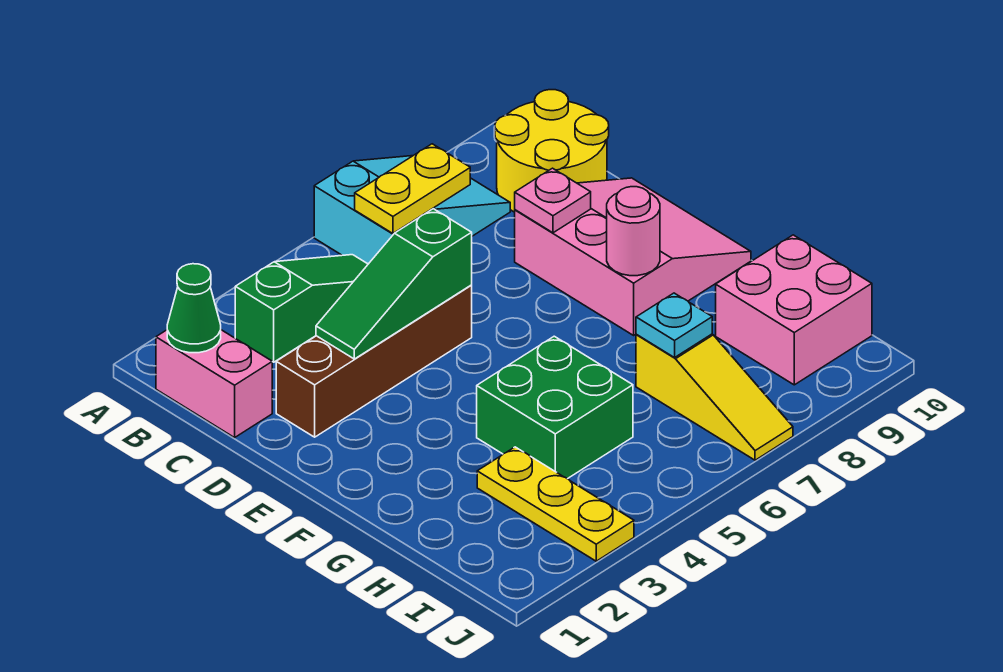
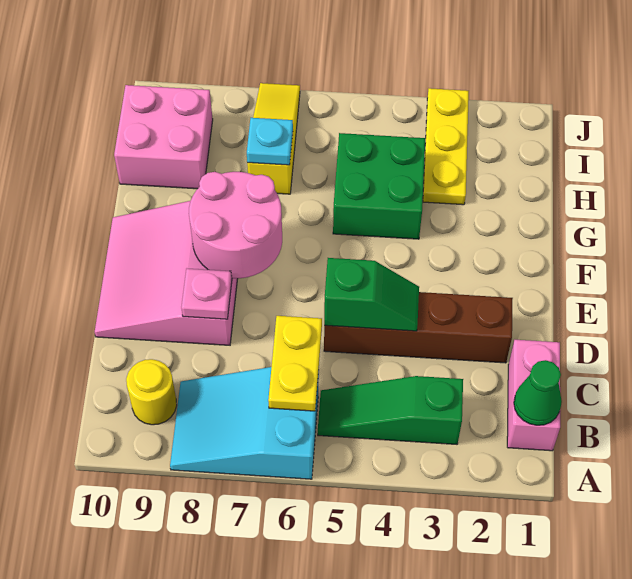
yellow 1x2 plate [355,144,470,233] -> yellow 1x2 plate turned to [268,316,322,411]
yellow 2x2 round brick [495,90,609,212] -> yellow 1x1 round brick [126,359,177,425]
green 1x3 slope [316,209,472,359] -> green 1x2 slope [324,258,419,331]
pink 1x1 round brick [607,187,660,276] -> pink 2x2 round brick [189,172,282,278]

